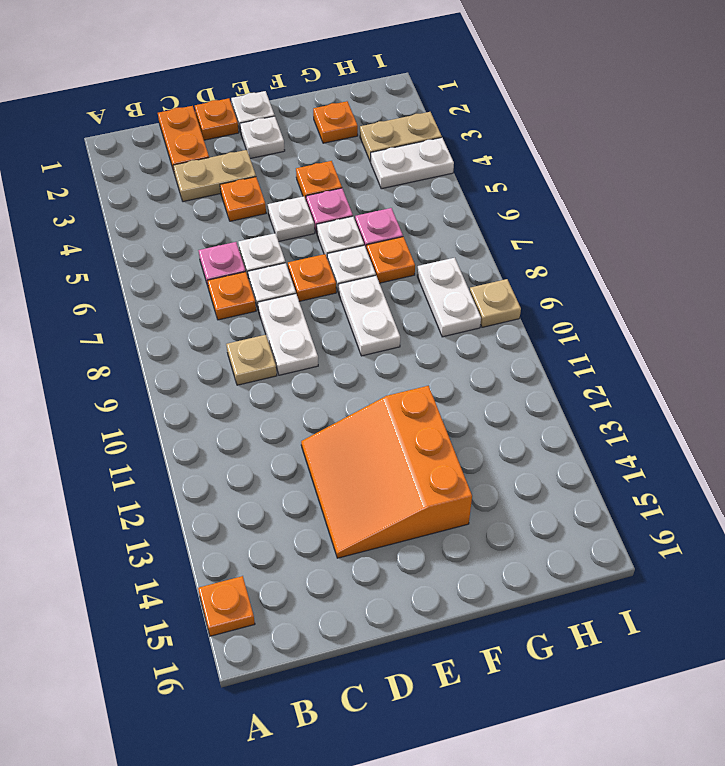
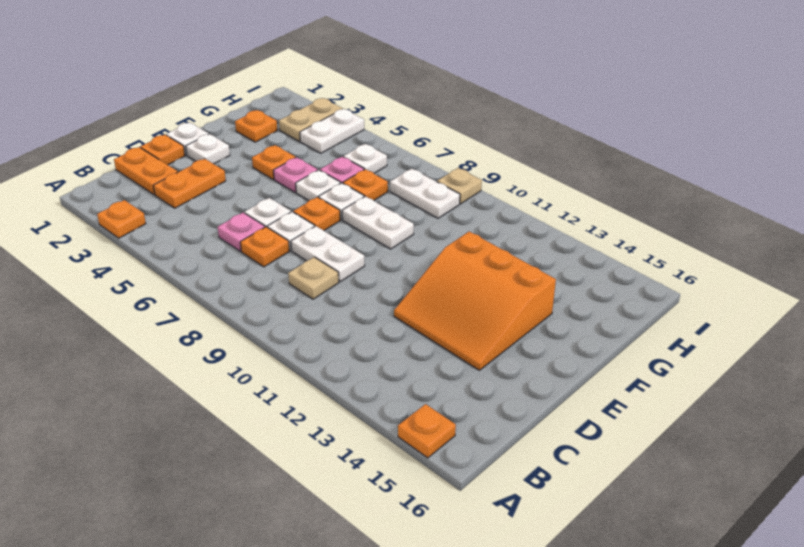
tan 1x2 plate [173,150,256,202] -> orange 1x2 plate [153,159,226,208]
orange 1x1 plate [220,177,266,221] -> orange 1x1 plate moved to [97,200,146,238]
white 1x1 plate [268,196,315,241] -> white 1x1 plate moved to [344,144,387,173]

